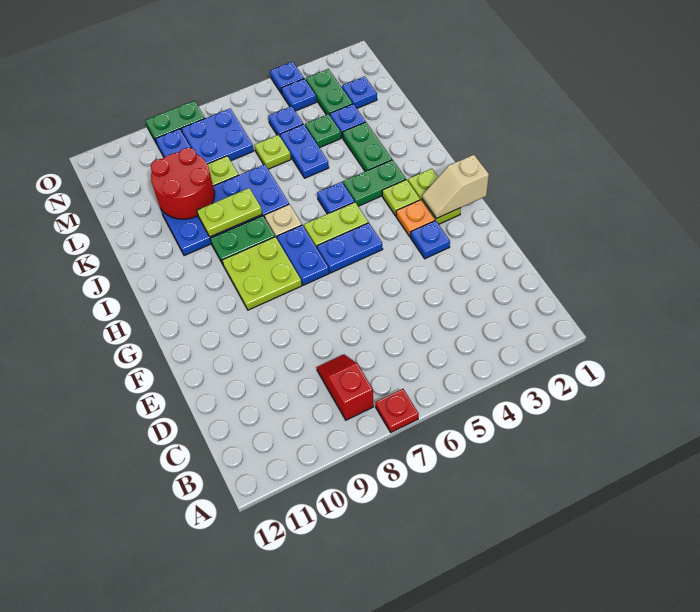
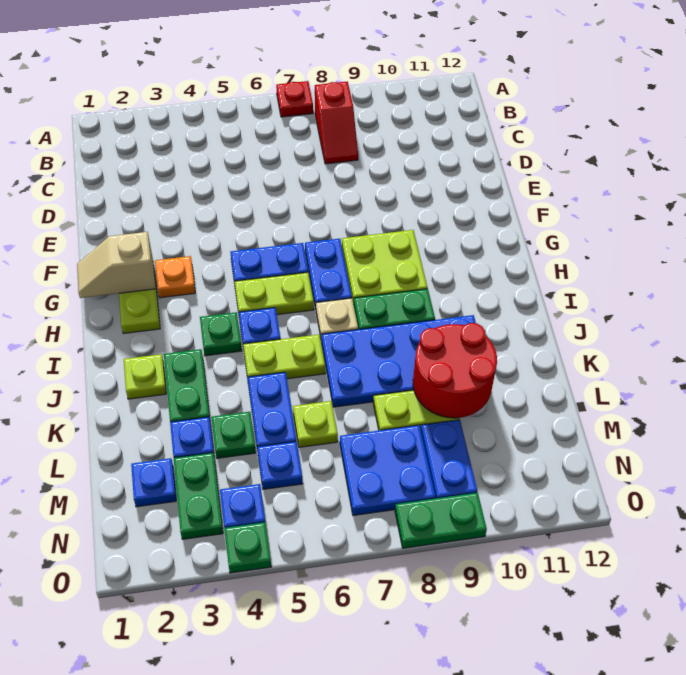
blue 1x1 plate [411,221,450,259] -> none
tan 1x2 slope [422,155,489,219] -> tan 1x2 slope turned to [77,232,156,298]
lime 1x1 plate [382,180,420,216] -> lime 1x1 plate moved to [124,354,166,399]
green 1x2 plate [343,160,406,206] -> green 1x1 plate [200,312,242,356]
lime 1x2 plate [197,188,262,237] -> lime 1x2 plate moved to [243,335,325,379]
blue 1x1 plate [270,62,304,94] -> green 1x1 plate [224,522,271,573]

